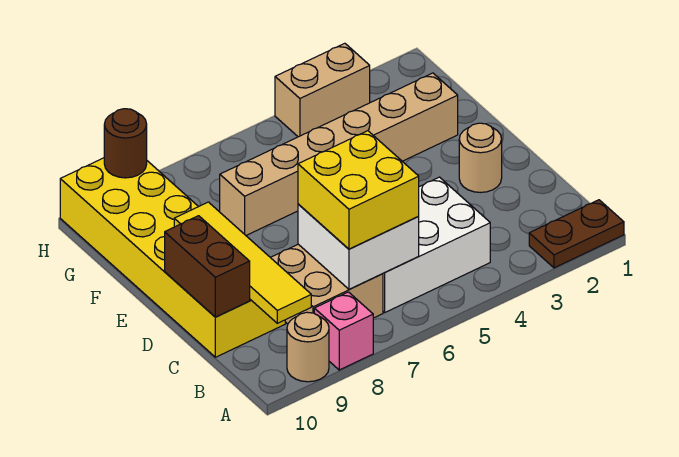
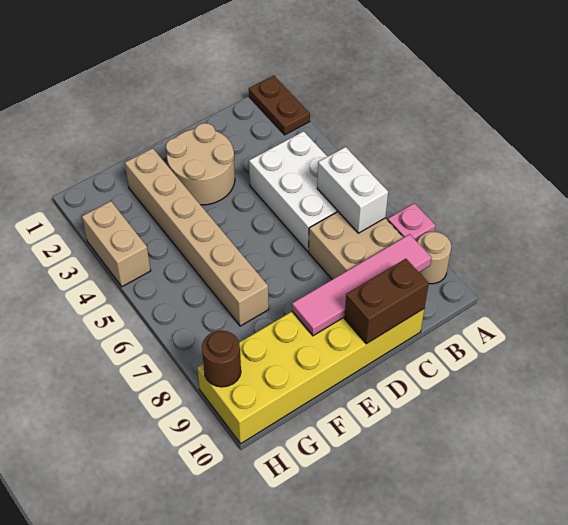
white 2x2 brick [298,204,419,289] -> white 1x2 brick [317,147,388,233]
yellow 2x2 brick [298,131,419,249] -> none
yellow 1x4 tile [174,202,311,323] -> pink 1x4 tile [292,234,432,336]
tan 1x1 round brick [459,123,502,192] -> tan 2x2 round brick [166,123,235,205]

